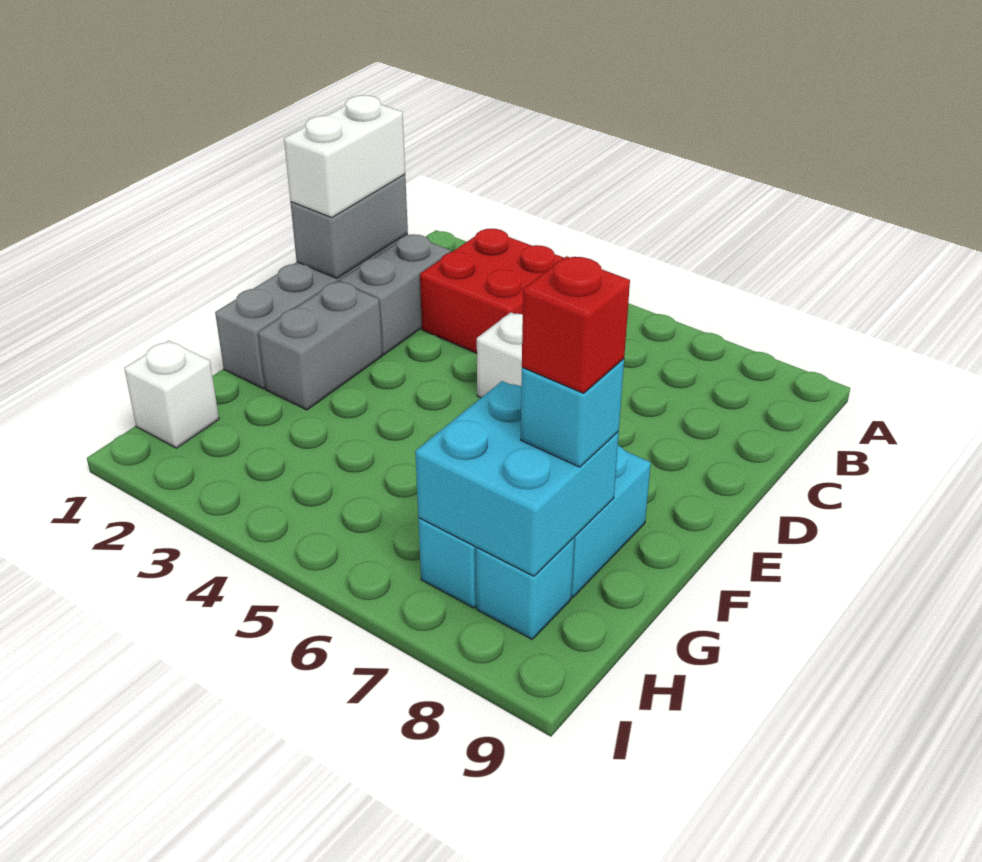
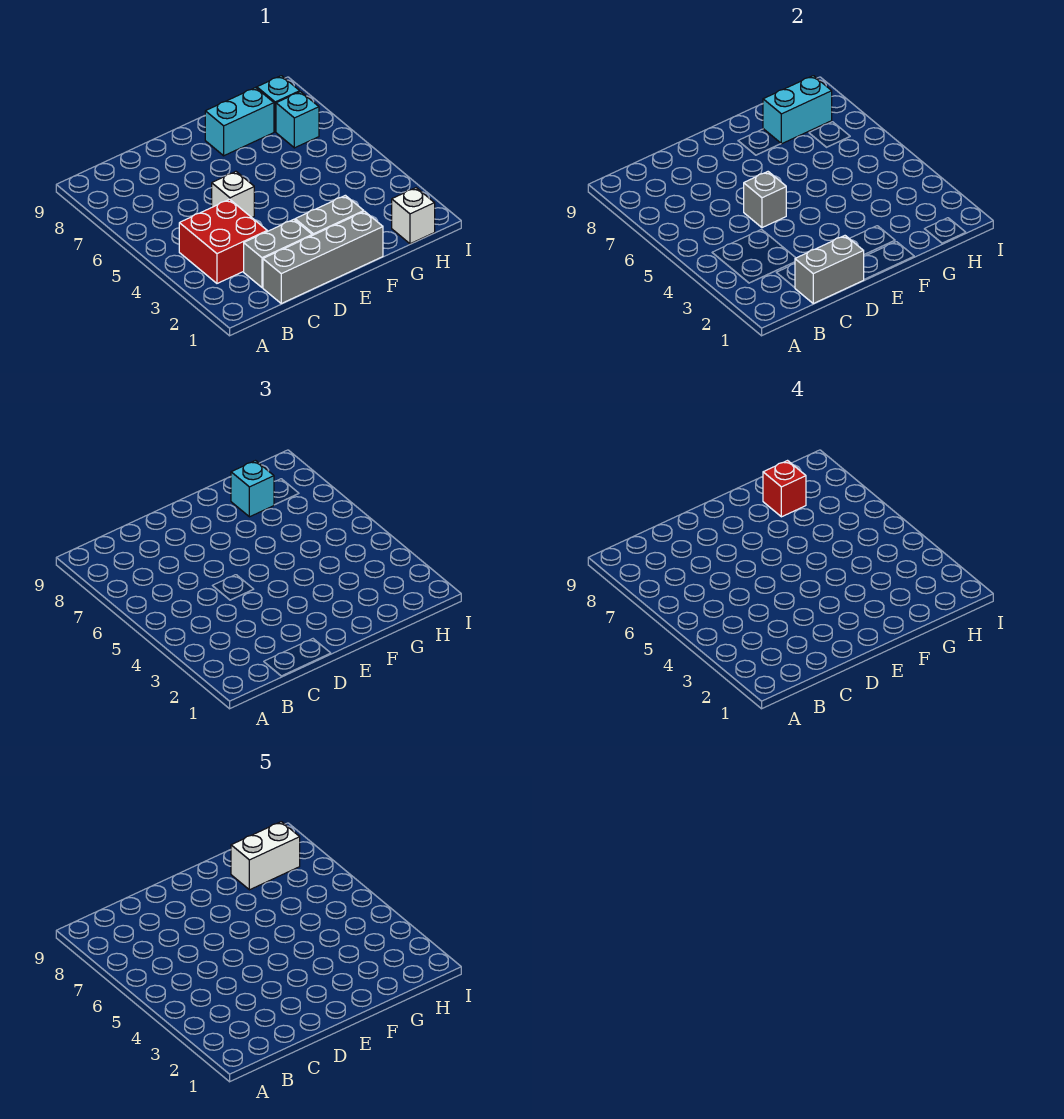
white 1x2 brick [284,95,405,218] -> white 1x2 brick moved to [231,822,300,890]
none -> grey 1x1 brick [744,172,786,228]
cyan 2x2 brick [415,381,619,576] -> cyan 1x2 brick [763,76,832,144]

